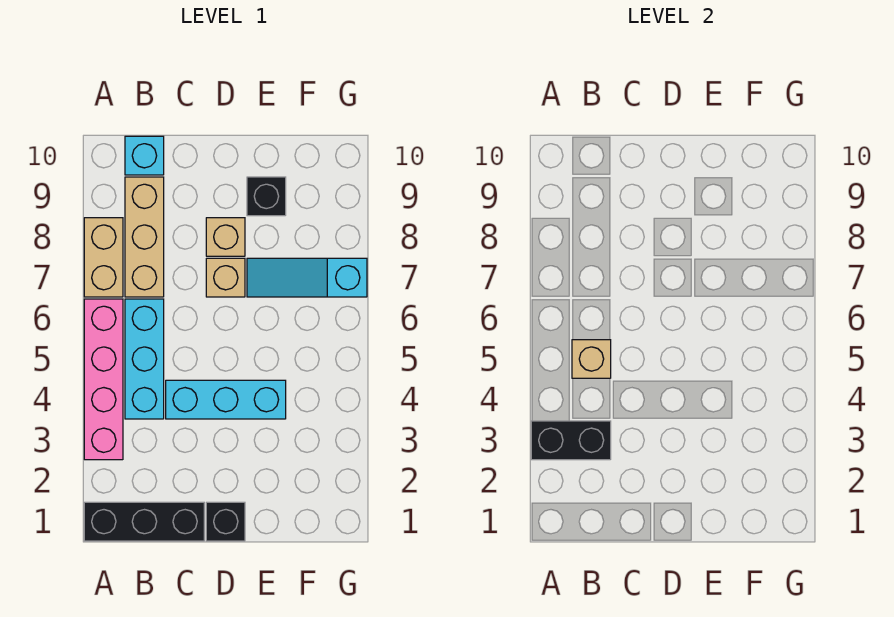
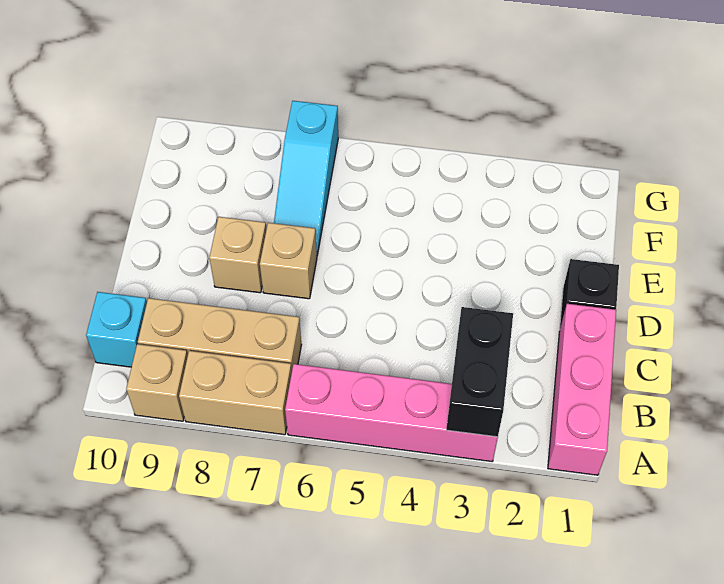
black 1x3 brick [84,502,204,541] -> pink 1x3 brick [548,304,616,475]
cyan 1x3 brick [125,299,164,419] -> none
tan 1x1 brick [572,340,611,378] -> tan 1x1 brick moved to [126,344,188,421]
cyan 1x3 brick [166,380,286,419] -> none
black 1x1 brick [247,177,286,216] -> none

